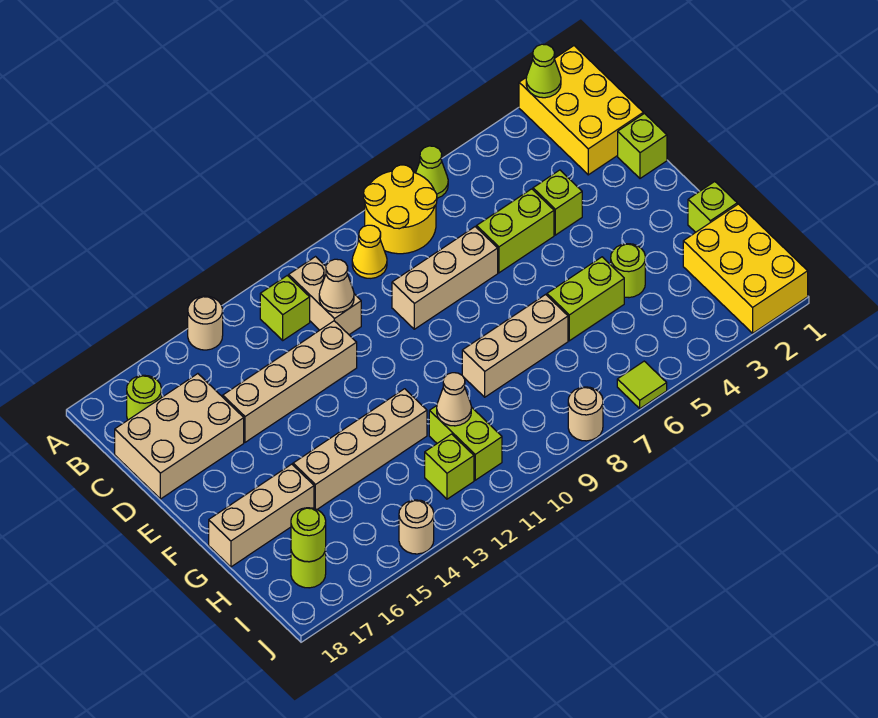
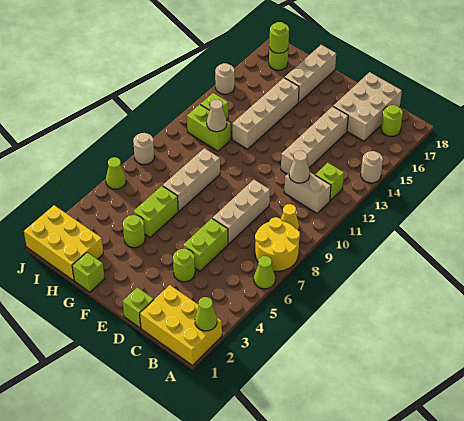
lime 1x1 brick [533,170,582,235] -> lime 1x1 round brick [173,249,195,282]
lime 1x1 tile [617,361,667,409] -> lime 1x1 cone [106,157,126,189]

